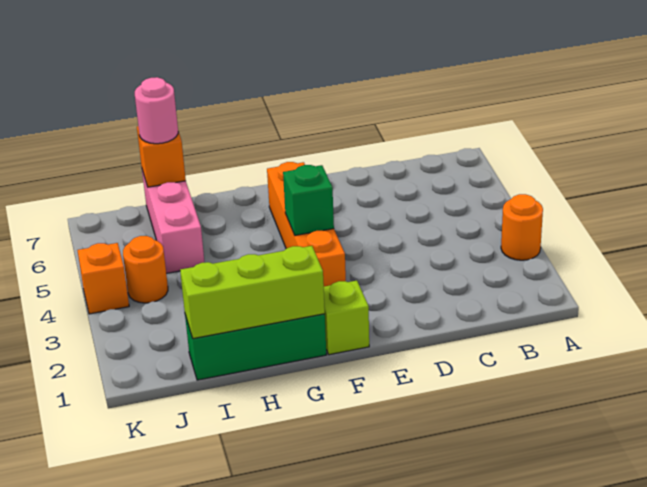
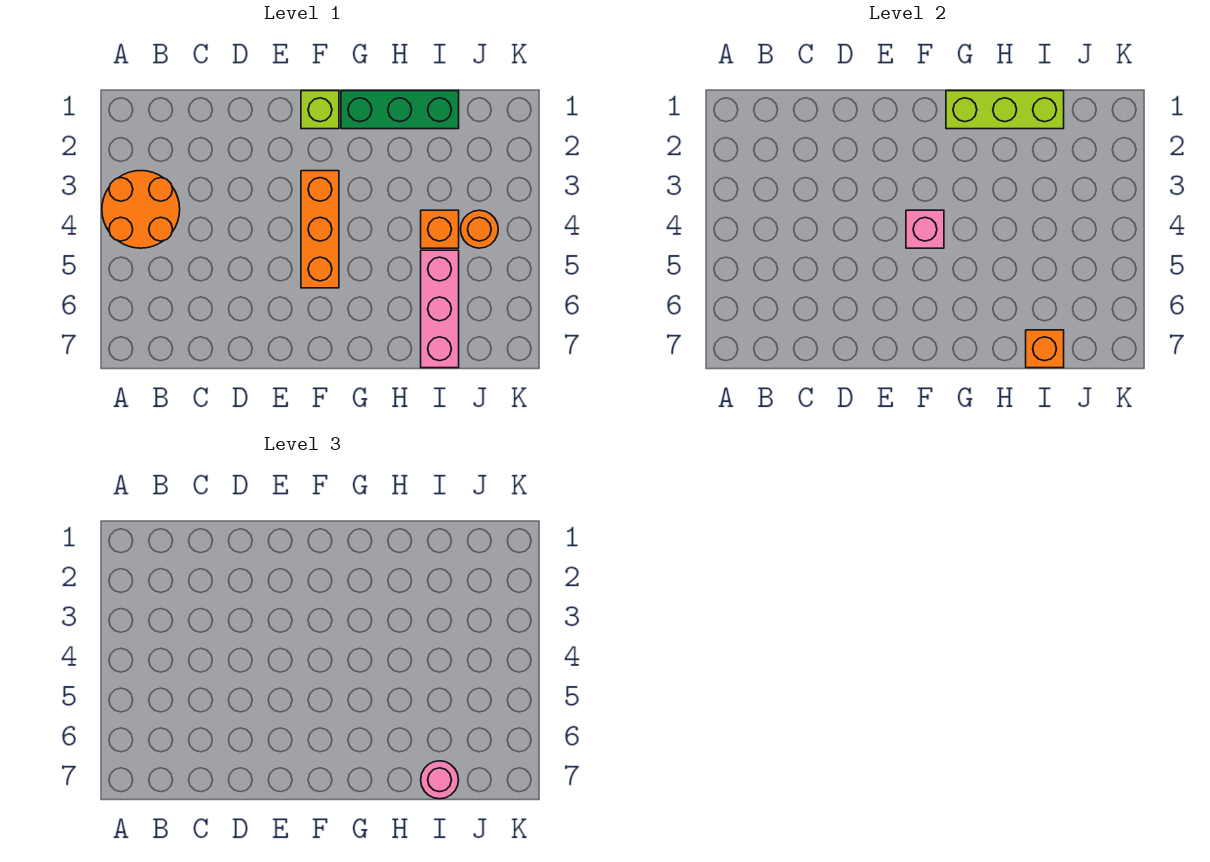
orange 1x1 round brick [501,194,543,260] -> orange 2x2 round brick [102,171,180,248]
orange 1x4 brick [267,162,346,286] -> orange 1x3 brick [301,171,339,288]
green 1x1 brick [283,165,334,235] -> pink 1x1 brick [906,210,944,248]
orange 1x1 brick [77,243,129,314] -> orange 1x1 brick moved to [421,210,459,248]

